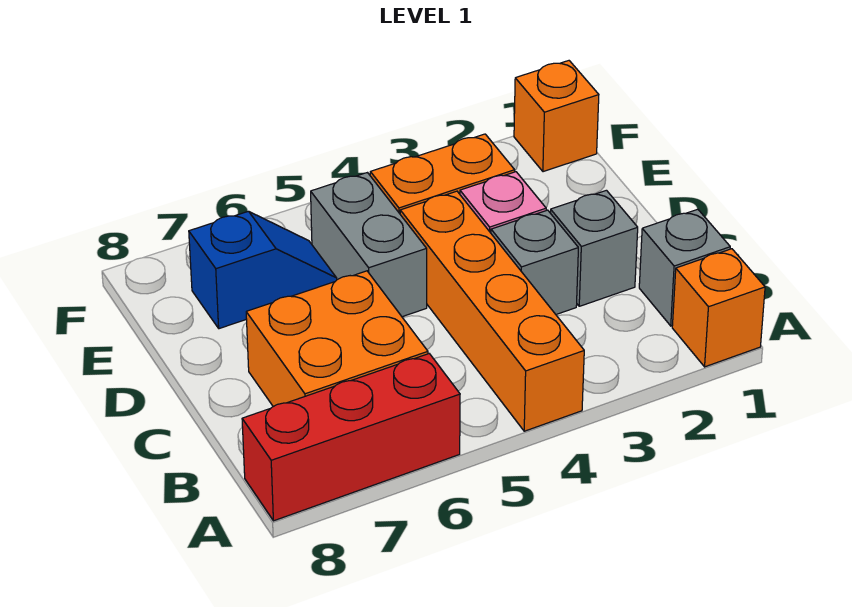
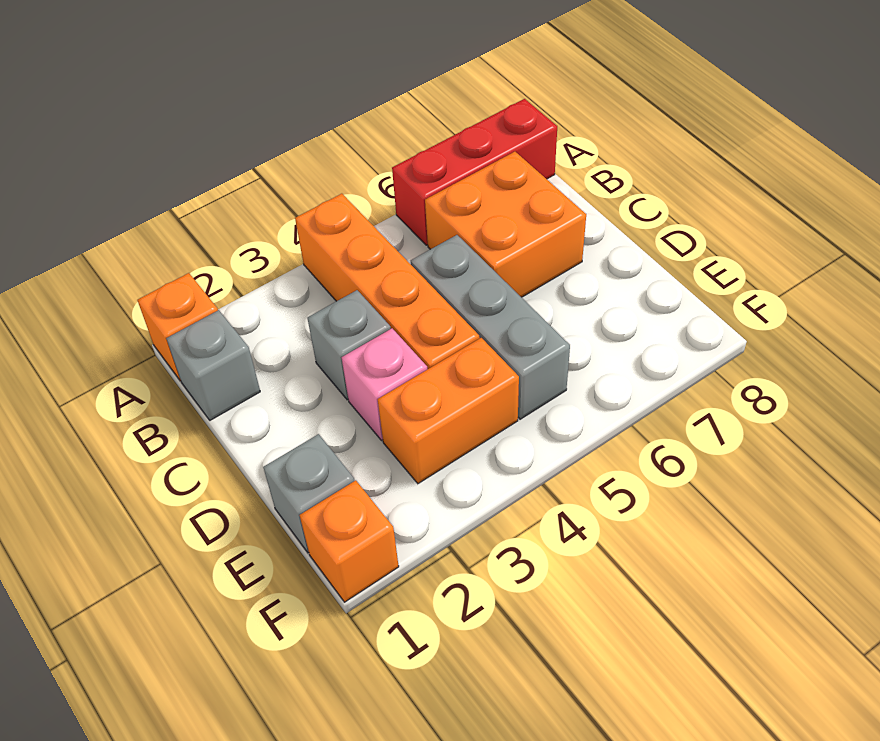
grey 1x1 brick [551,190,638,306] -> grey 1x1 brick moved to [263,434,354,553]
grey 1x2 brick [311,173,427,317] -> grey 1x3 brick [411,235,570,419]
blue 1x2 slope [189,211,337,329] -> none

